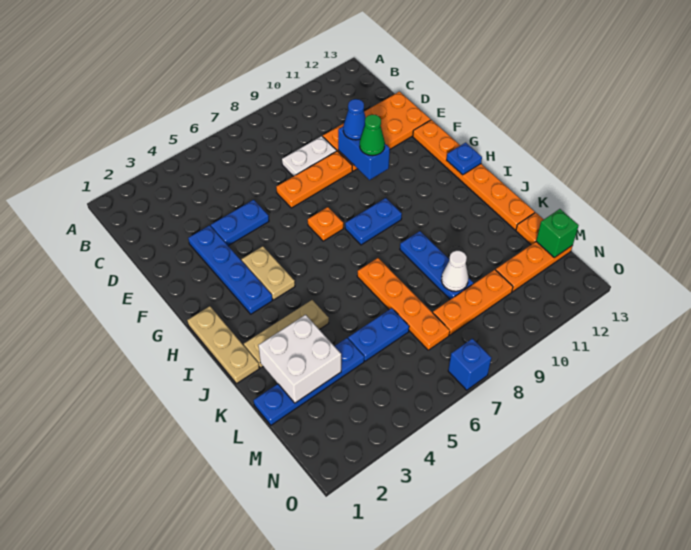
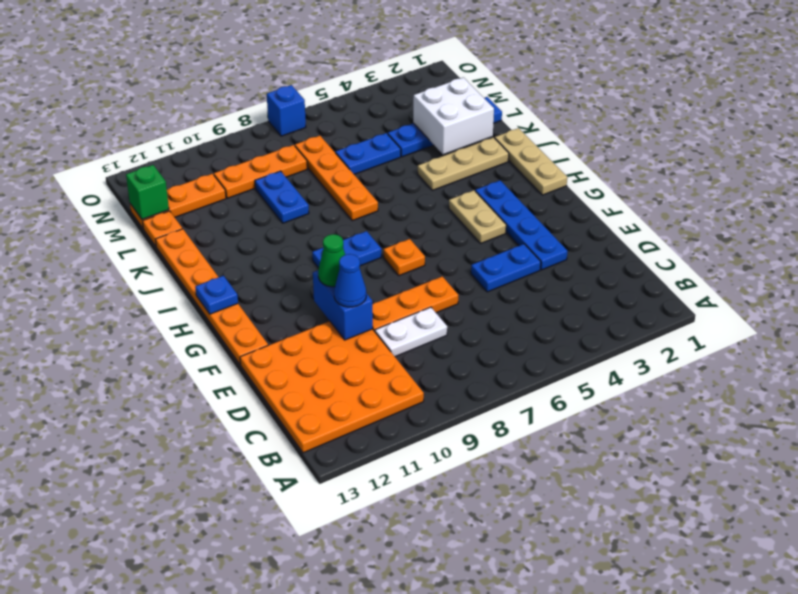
orange 2x4 plate [323,92,431,171] -> orange 4x4 plate [240,321,424,453]
blue 1x3 plate [400,231,473,300] -> blue 1x2 plate [255,171,309,223]
white 1x1 cone [441,251,468,291] -> none

